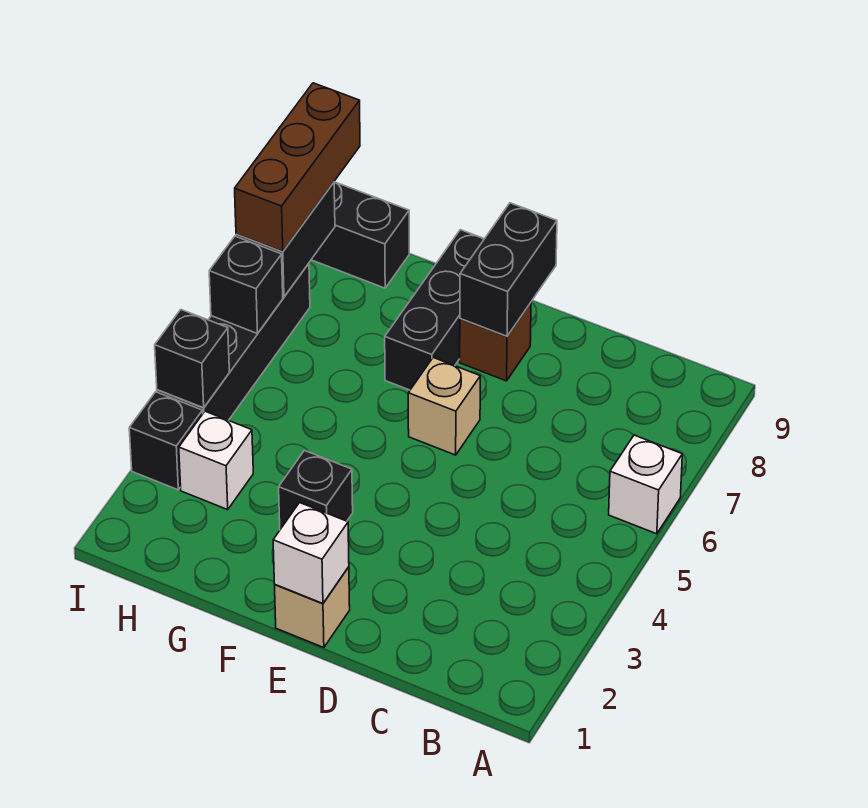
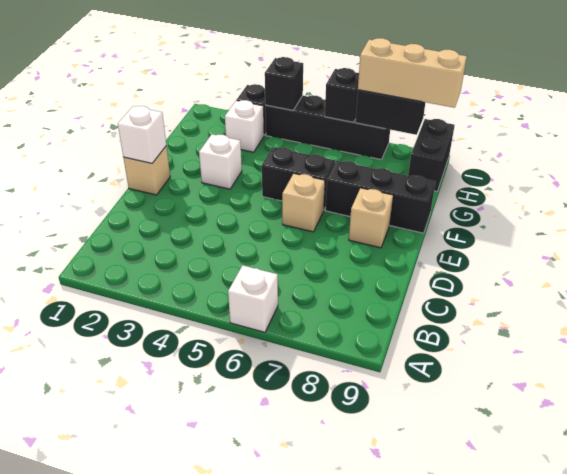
brown 1x1 brick [460,303,531,381] -> tan 1x1 brick [349,188,393,248]
black 1x2 brick [460,203,557,336] -> black 1x2 brick moved to [262,147,335,210]
black 1x1 brick [279,450,353,529] -> white 1x1 brick [199,134,242,189]
brown 1x3 brick [235,83,360,252] -> tan 1x3 brick [358,38,467,108]

